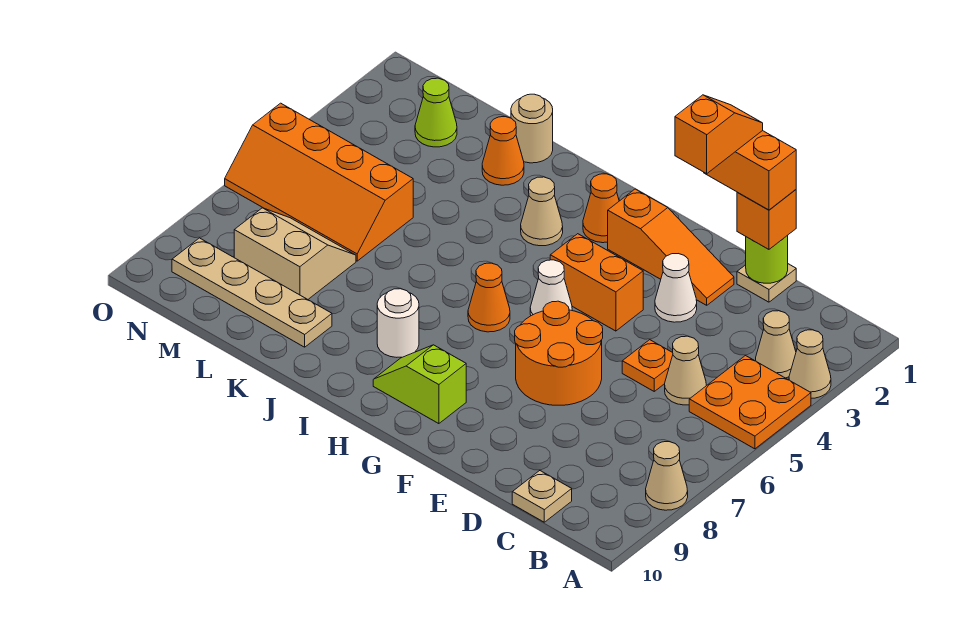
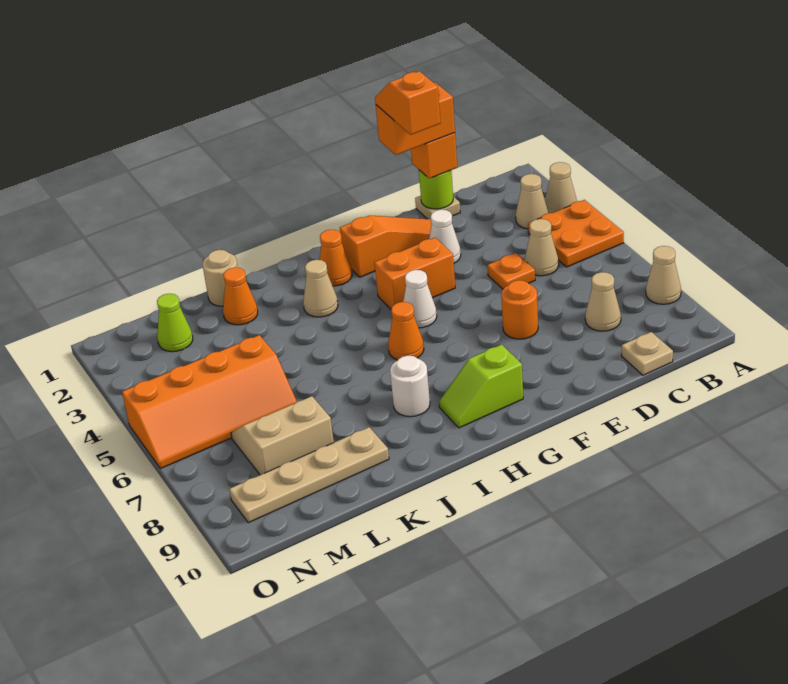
none -> tan 1x1 cone [585,272,621,331]
orange 2x2 round brick [515,301,603,405] -> orange 1x1 round brick [501,280,538,339]

